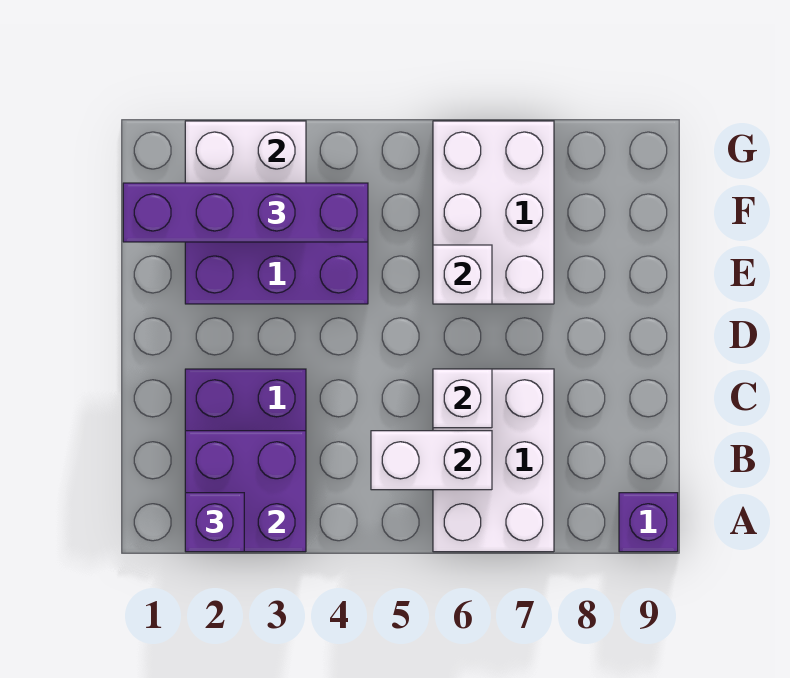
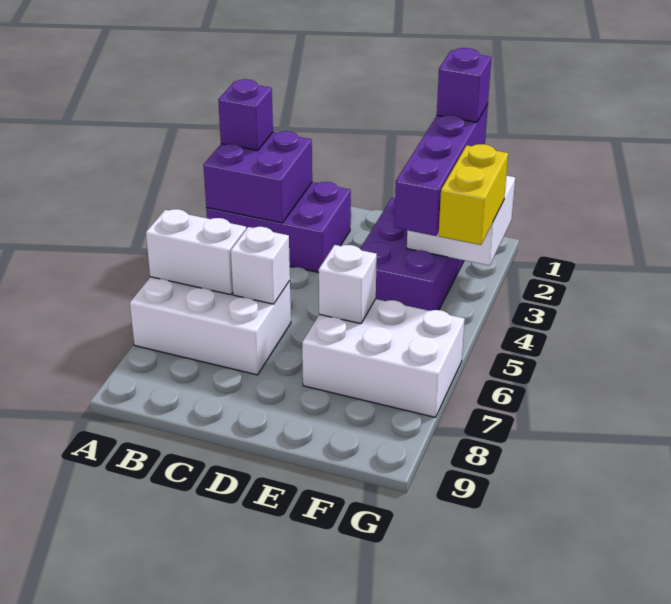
purple 1x1 brick [619,493,678,552] -> purple 1x1 brick moved to [437,48,491,122]
white 1x2 brick [371,431,492,490] -> white 1x2 brick turned to [146,209,246,295]
none -> yellow 1x2 brick [439,144,508,245]

